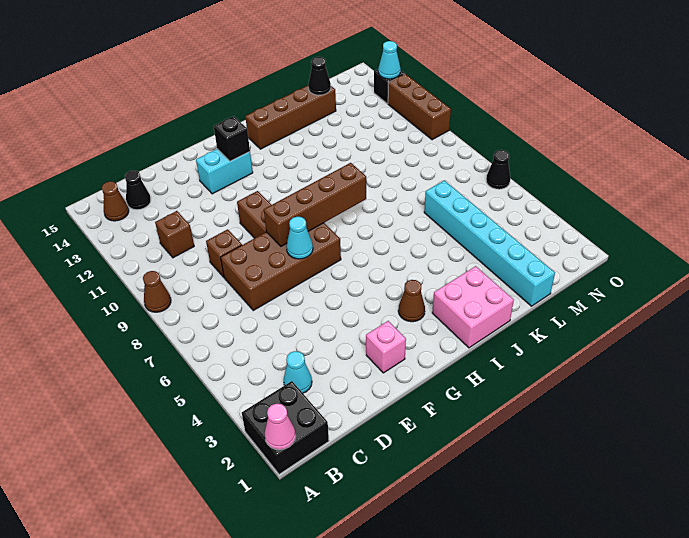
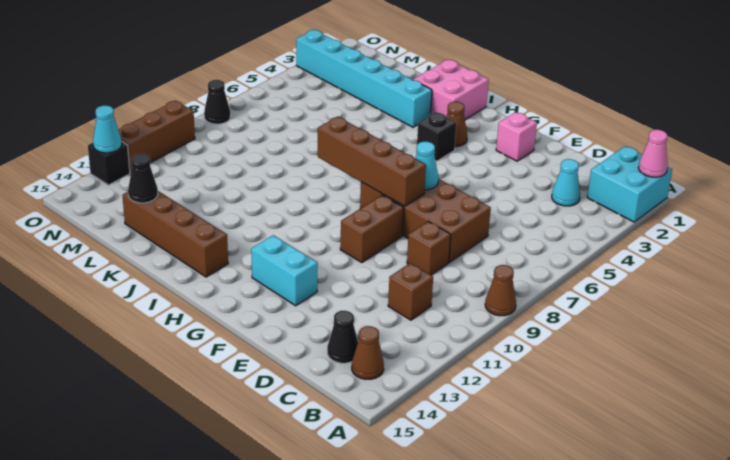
black 2x2 brick [242,381,329,474] -> cyan 2x2 brick [587,146,672,222]
black 1x1 brick [214,116,250,161] -> black 1x1 brick moved to [417,112,456,161]
cyan 1x6 brick [424,180,555,306] -> cyan 1x6 brick turned to [296,30,432,127]
black 1x1 cone [486,150,510,189] -> black 1x1 cone moved to [204,80,231,124]

